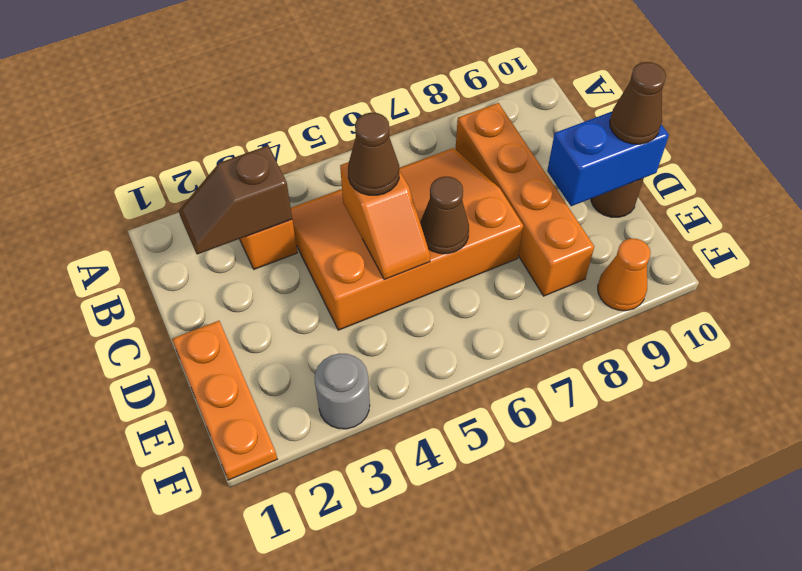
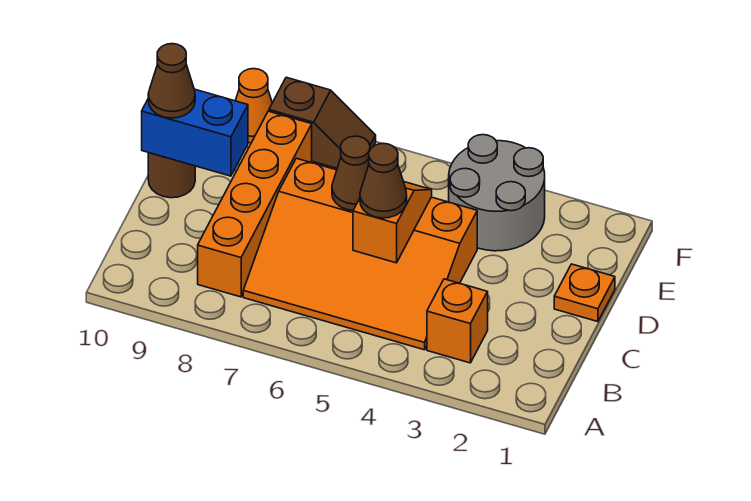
brown 1x2 slope [179,146,292,254] -> brown 1x2 slope moved to [269,77,376,168]
orange 1x3 plate [172,321,277,480] -> orange 1x1 plate [554,264,615,322]
grey 1x1 round brick [315,354,370,429] -> grey 2x2 round brick [449,135,545,251]

